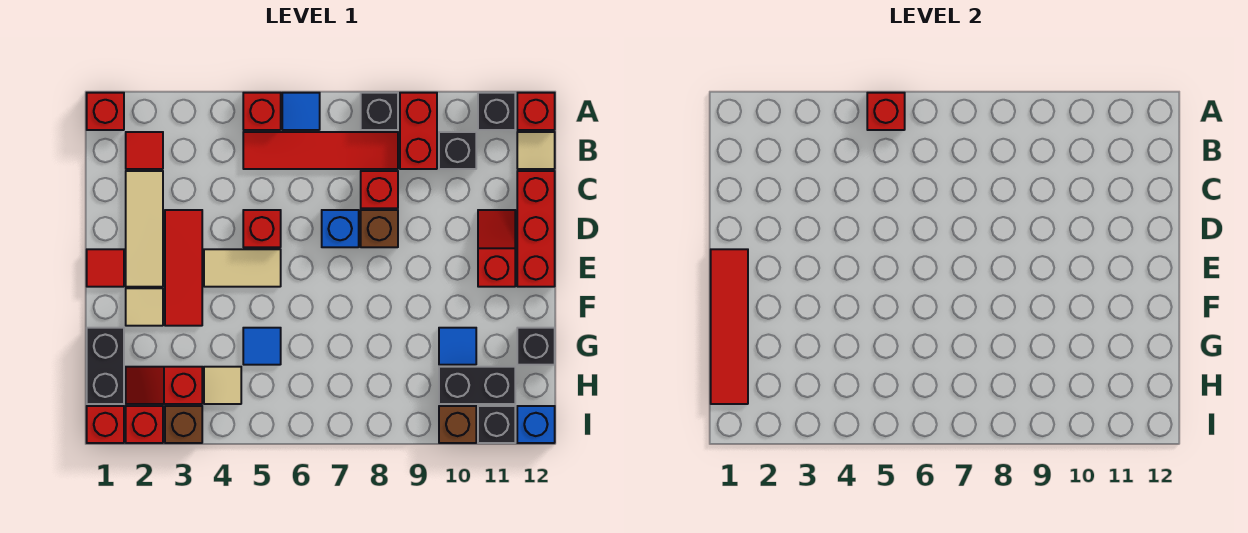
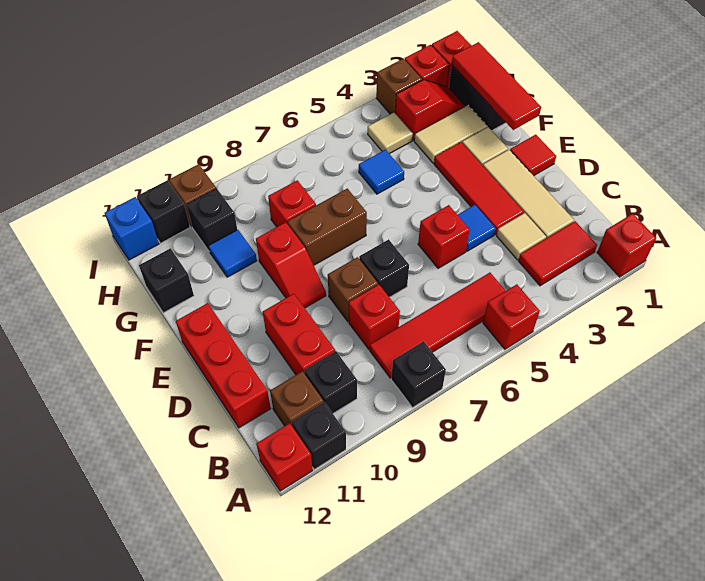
red 1x1 brick [867,93,905,130] -> red 1x1 brick moved to [268,180,316,227]
blue 1x1 tile [282,93,320,130] -> blue 1x1 tile moved to [458,205,496,251]
red 1x2 brick [400,93,437,169] -> red 1x2 brick moved to [263,294,335,375]
red 1x1 tile [126,132,163,169] -> red 1x2 tile [519,221,597,286]
none -> brown 1x1 brick [270,371,323,426]
tan 1x1 tile [517,132,555,169] -> tan 1x1 tile moved to [497,213,546,260]
blue 1x1 brick [322,210,359,247] -> black 1x1 brick [359,239,409,297]
red 1x2 slope [478,210,515,287] -> red 1x2 slope moved to [256,222,326,308]
red 1x4 tile [711,249,748,404] -> red 1x3 tile [452,42,541,130]
tan 1x2 tile [204,249,281,287] -> tan 1x2 tile moved to [414,105,487,163]
none -> brown 1x2 brick [288,189,367,265]
black 1x2 brick [439,367,515,404] -> black 1x1 brick [187,189,237,252]

